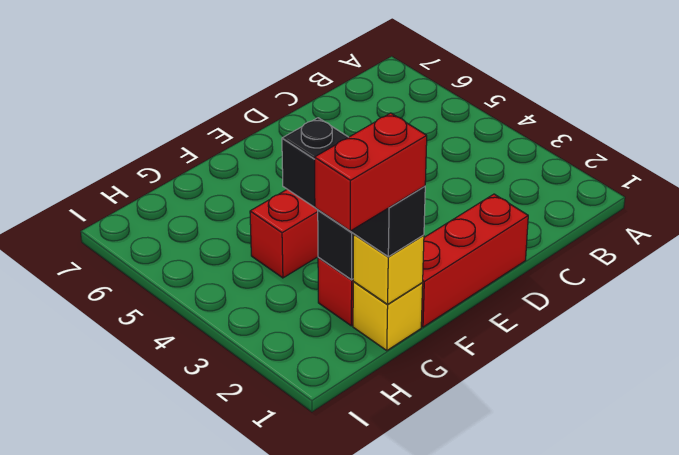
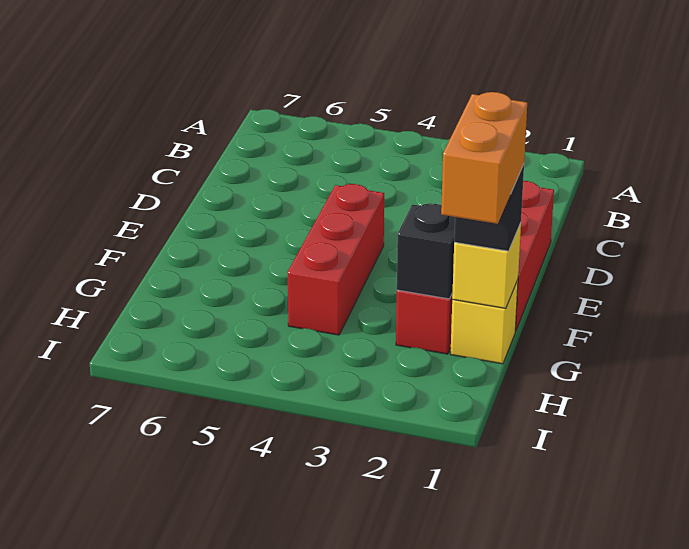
black 1x3 brick [282,118,425,257] -> black 1x1 brick [454,165,524,251]
red 1x2 brick [314,113,427,231] -> orange 1x2 brick [441,92,527,224]

